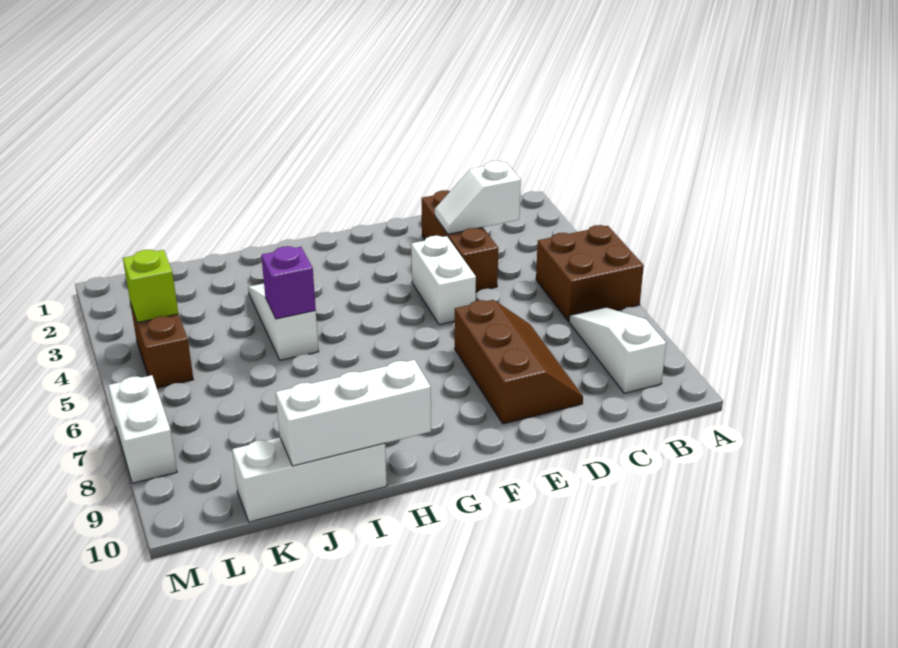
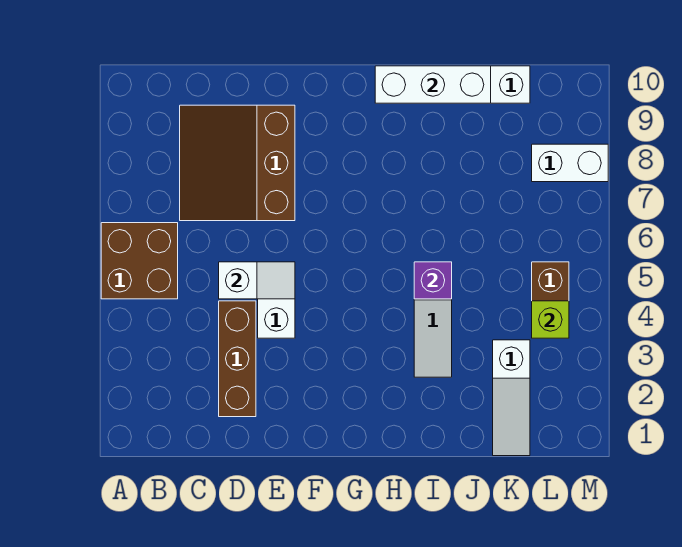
white 1x3 slope [569,307,666,393] -> white 1x3 slope moved to [493,340,530,456]
white 1x2 slope [435,161,521,234] -> white 1x2 slope moved to [219,262,295,299]
brown 2x3 slope [455,300,583,424] -> brown 3x3 slope [180,105,295,221]
white 1x2 brick [108,375,177,483] -> white 1x2 brick turned to [532,144,608,182]

